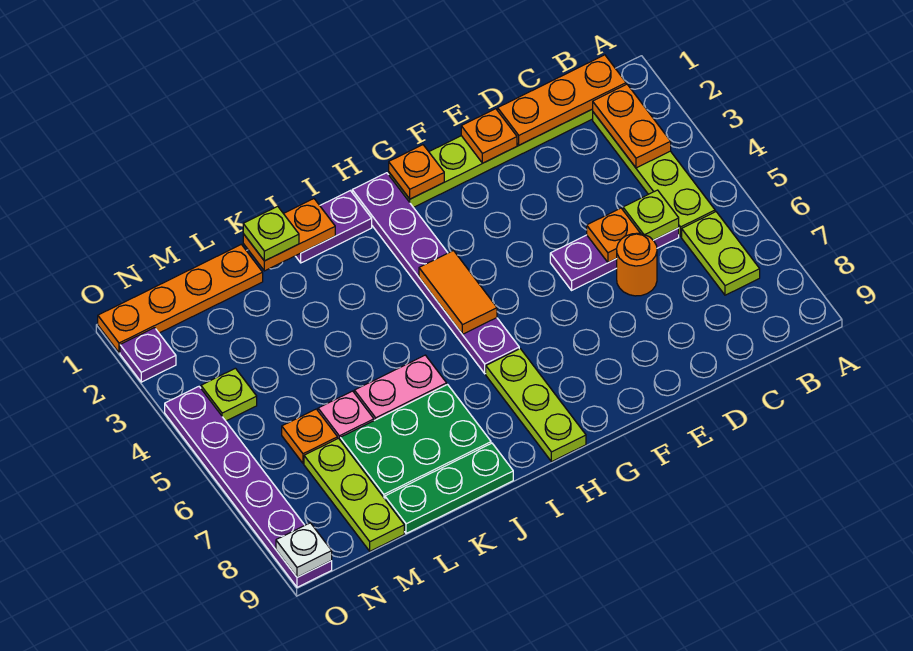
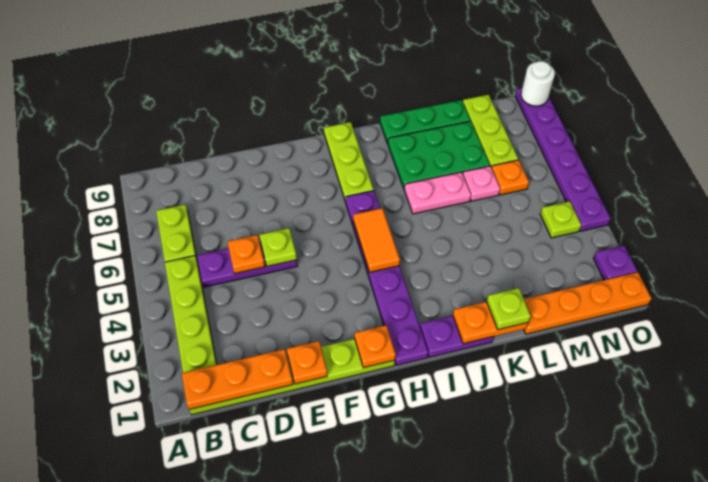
orange 1x2 plate [593,84,671,168] -> none
lime 1x1 plate [623,190,679,240] -> lime 1x1 plate moved to [259,228,297,266]
orange 1x1 round brick [616,233,657,296] -> none
white 1x1 plate [276,523,332,577] -> white 1x1 round brick [521,61,555,106]

